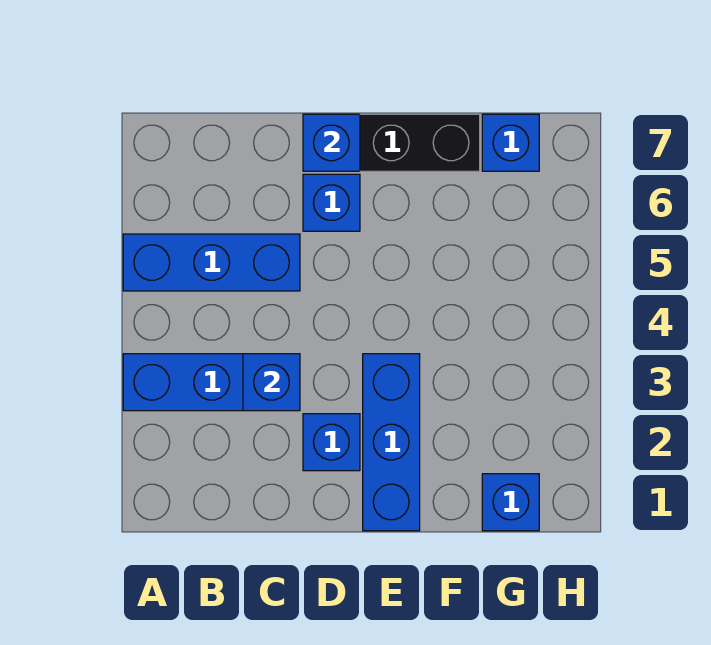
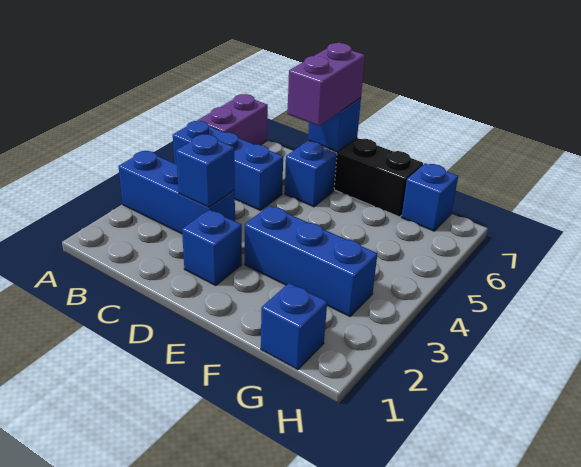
none -> purple 1x2 brick [197,94,268,145]
none -> purple 1x2 brick [287,43,365,126]
blue 1x3 brick [363,354,420,531] -> blue 1x3 brick turned to [245,206,377,316]

